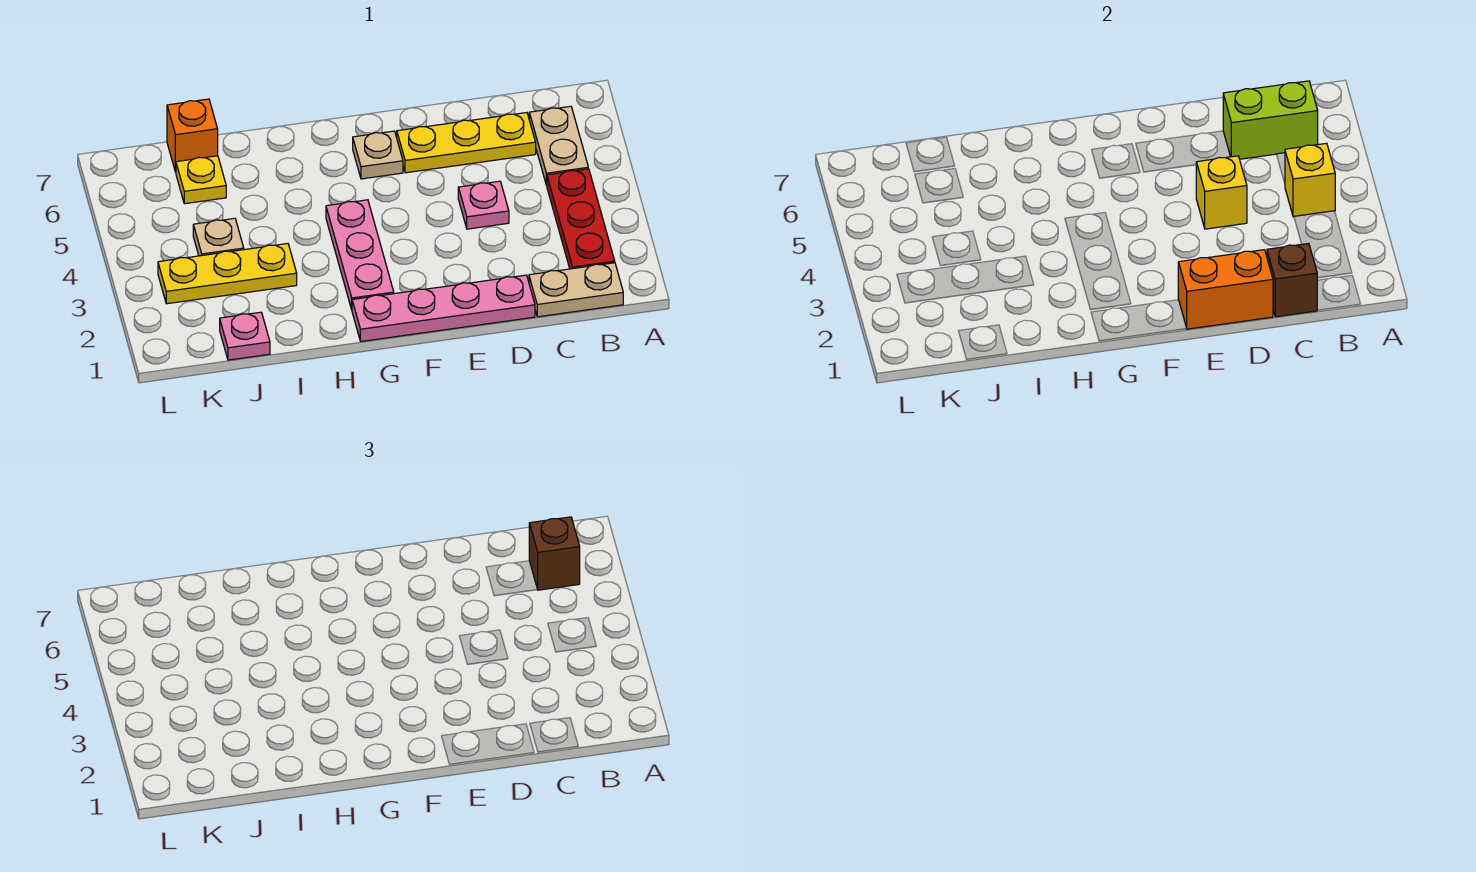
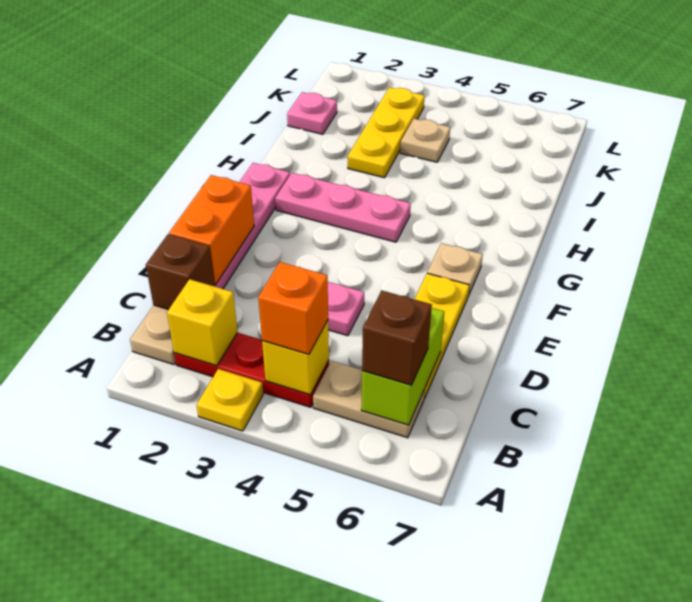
yellow 1x1 brick [1196,156,1247,229] -> yellow 1x1 brick moved to [167,279,238,366]
yellow 1x1 plate [176,156,226,204] -> yellow 1x1 plate moved to [197,369,263,431]
orange 1x1 brick [167,99,218,172] -> orange 1x1 brick moved to [258,262,328,354]

